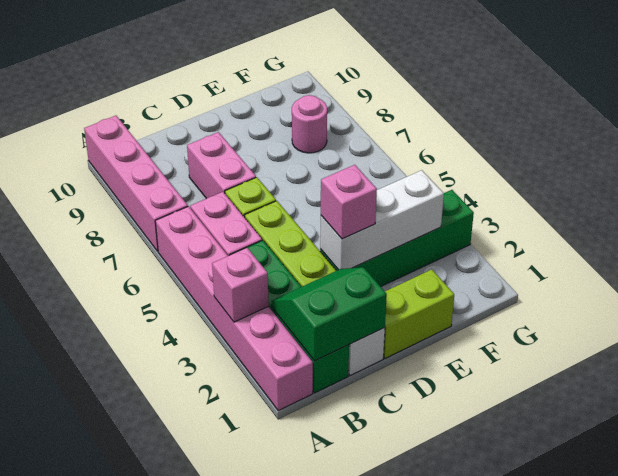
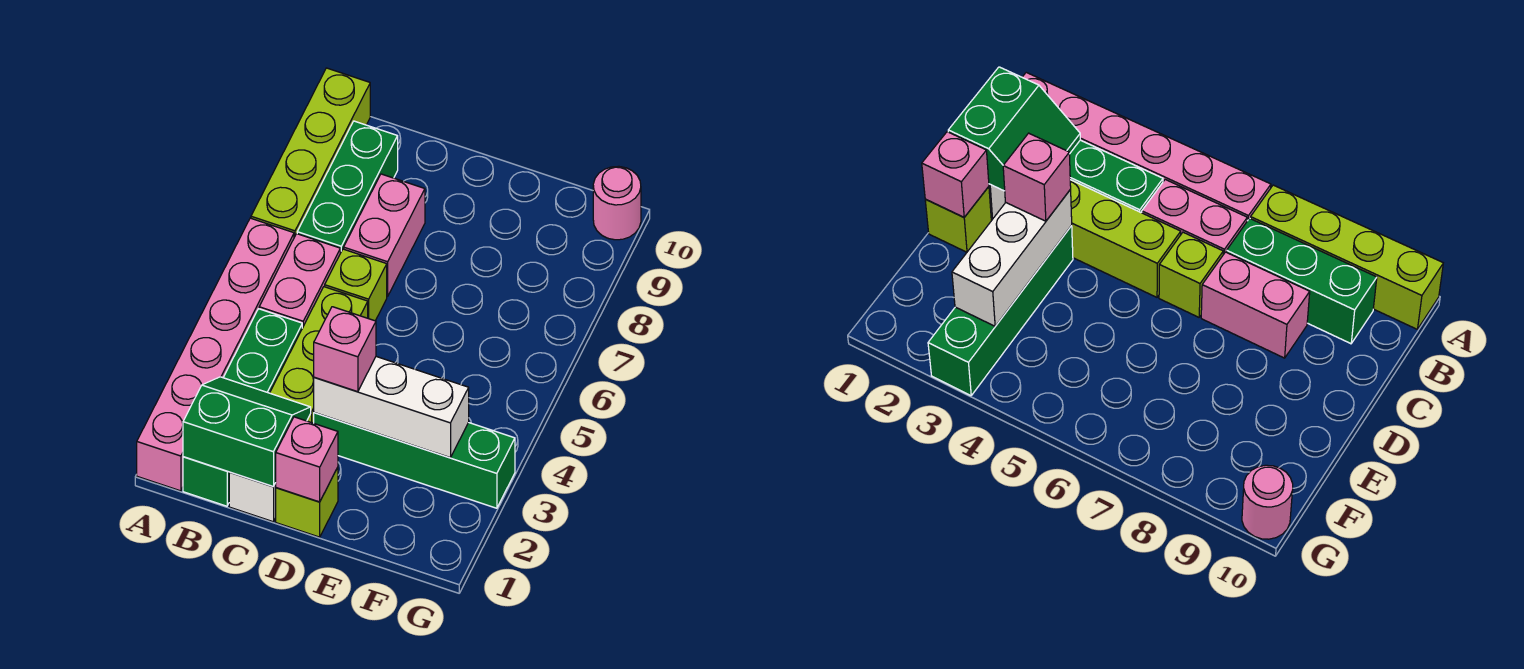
pink 1x1 brick [212,248,269,322] -> pink 1x1 brick moved to [276,417,338,502]
pink 1x4 brick [84,116,188,251] -> lime 1x4 brick [251,68,370,237]
none -> green 1x3 brick [297,121,398,253]
lime 1x2 brick [383,269,454,358] -> lime 1x1 brick [276,467,338,537]
pink 1x1 round brick [292,95,327,153] -> pink 1x1 round brick moved to [593,166,641,240]

